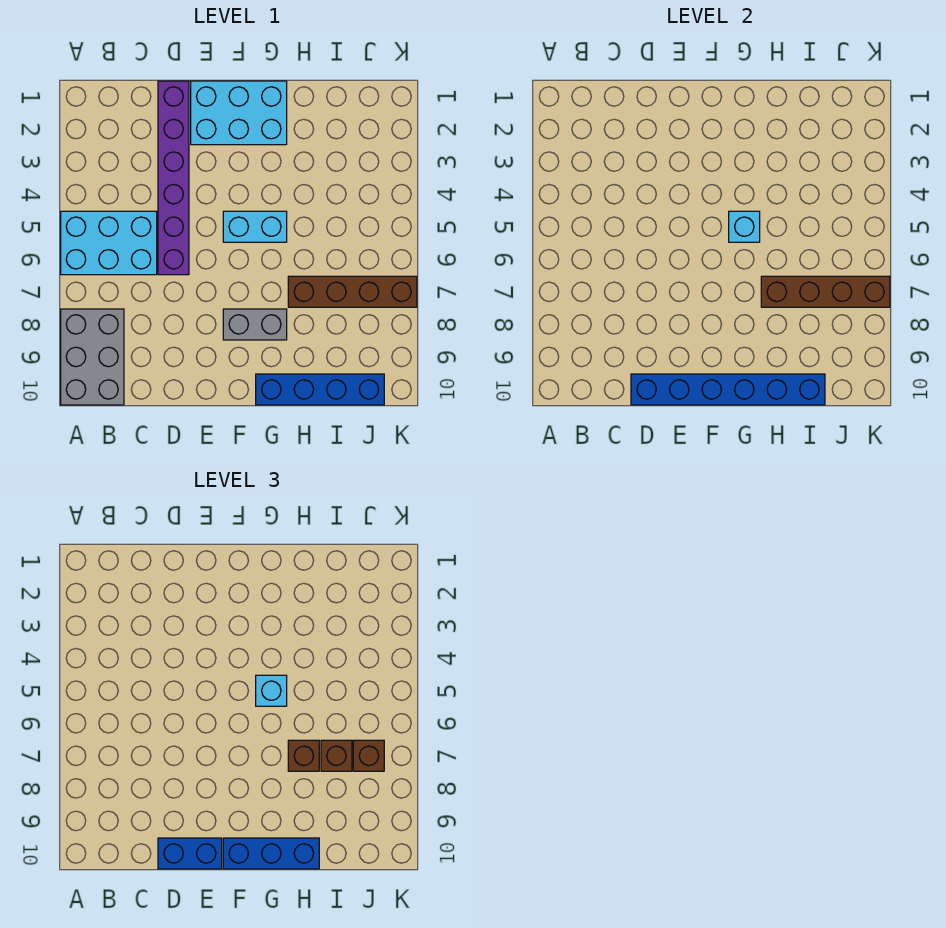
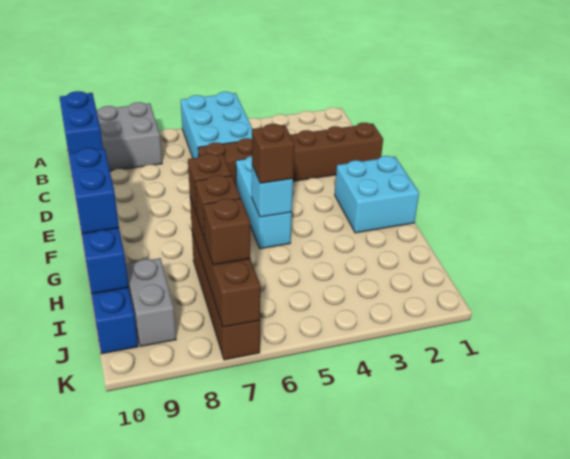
purple 1x6 brick [158,81,189,275] -> brown 1x6 brick [198,123,383,185]
cyan 2x3 brick [191,81,287,145] -> cyan 2x2 brick [335,156,419,233]
cyan 1x2 brick [223,211,287,242] -> cyan 1x3 brick [236,156,292,249]
grey 1x2 brick [223,309,287,340] -> grey 1x2 brick moved to [126,258,176,347]
blue 1x3 brick [223,838,319,869] -> blue 1x2 brick [69,148,119,234]
cyan 1x1 brick [256,675,287,706] -> brown 1x1 brick [252,124,295,183]

